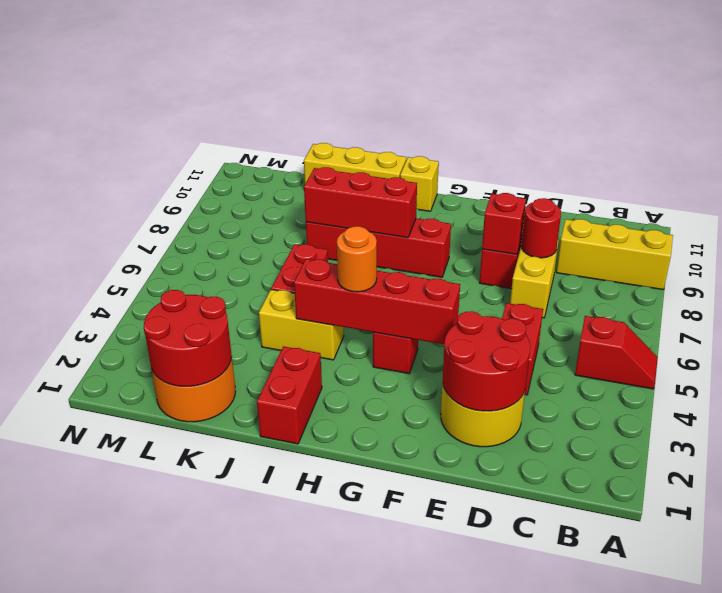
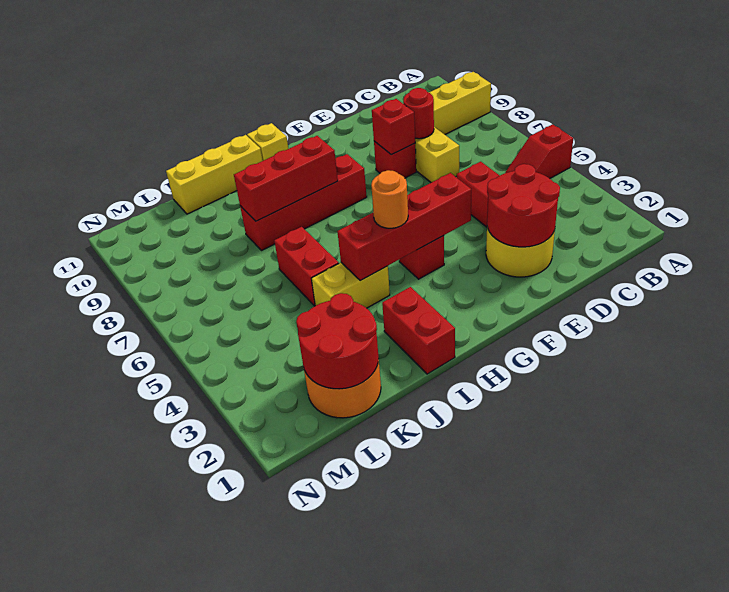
red 1x2 slope [575,316,658,389] -> red 1x2 slope turned to [505,124,573,178]

